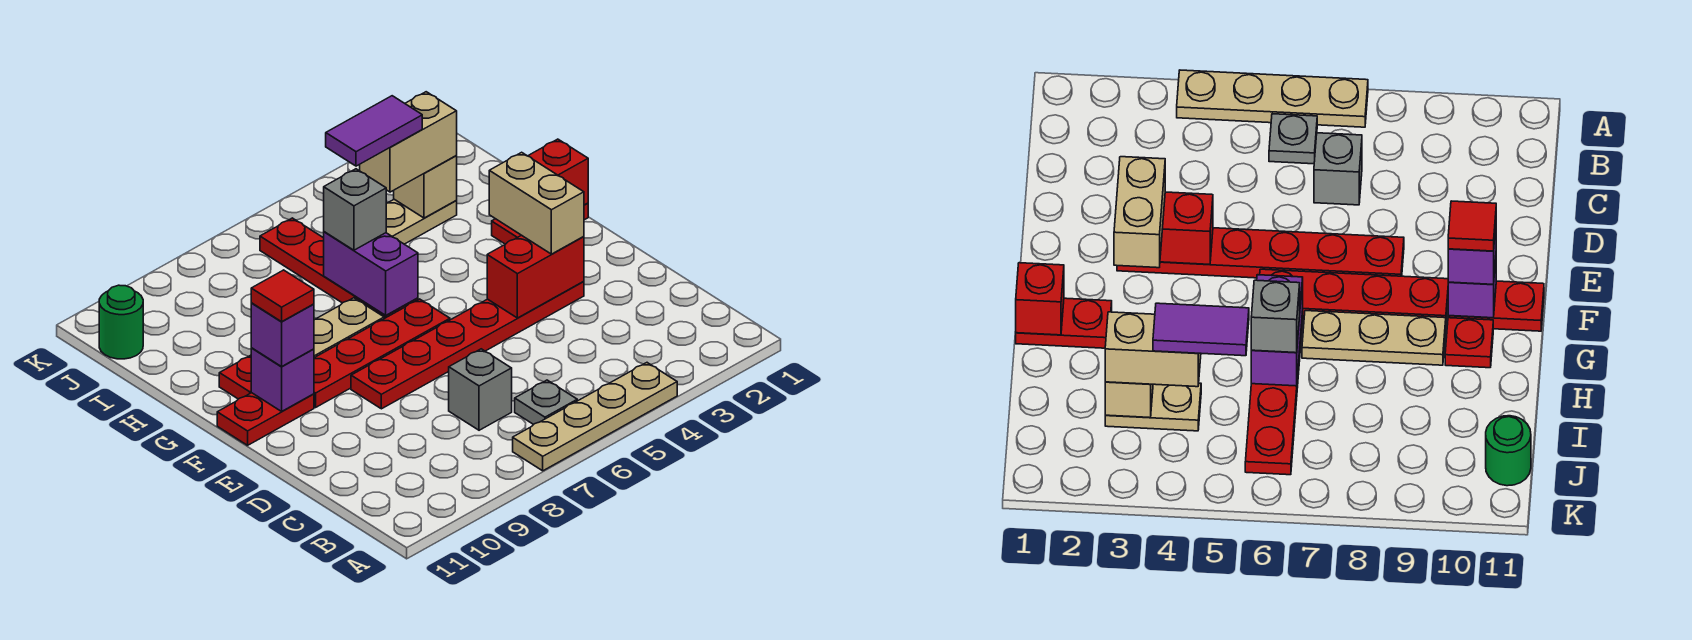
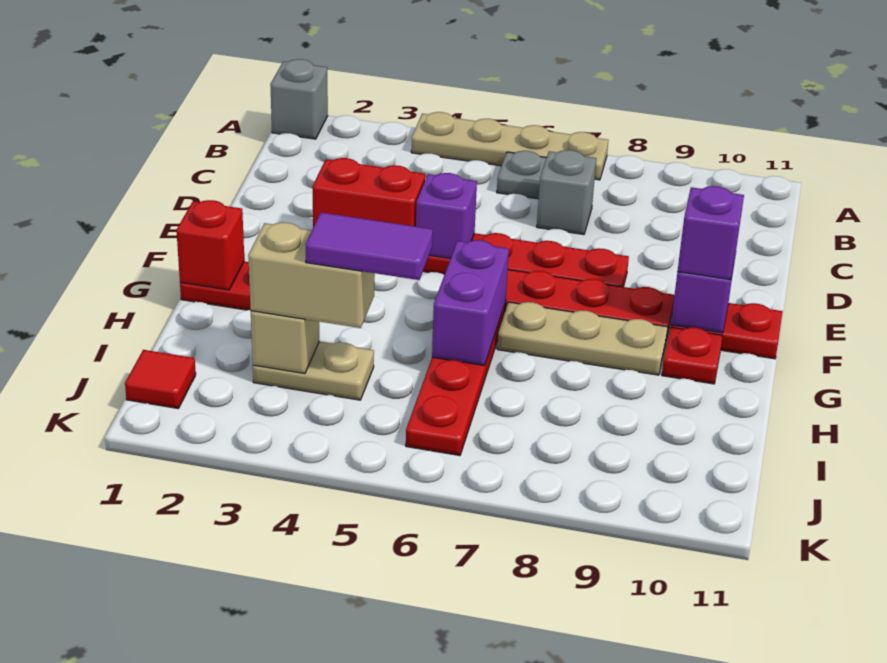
tan 1x2 brick [489,152,584,254] -> none
none -> purple 1x1 brick [416,173,477,259]
red 1x1 tile [251,270,314,322] -> red 1x1 tile moved to [125,350,196,409]
grey 1x1 brick [324,169,386,250] -> grey 1x1 brick moved to [270,59,328,139]
green 1x1 round brick [99,285,143,359] -> none

